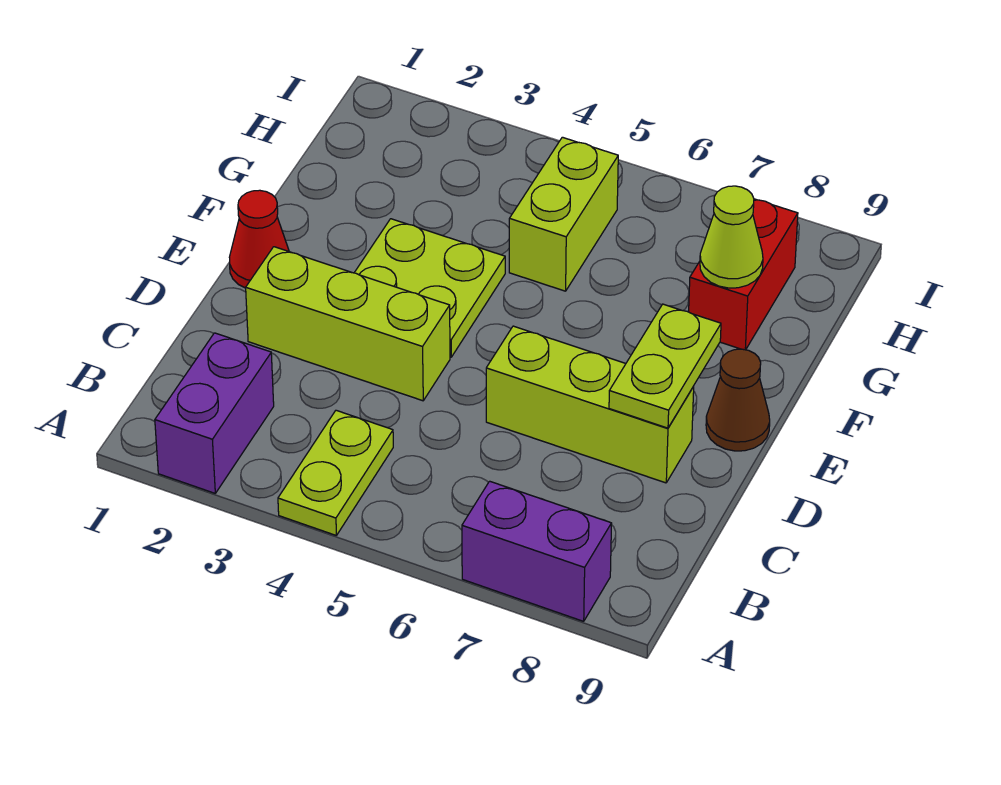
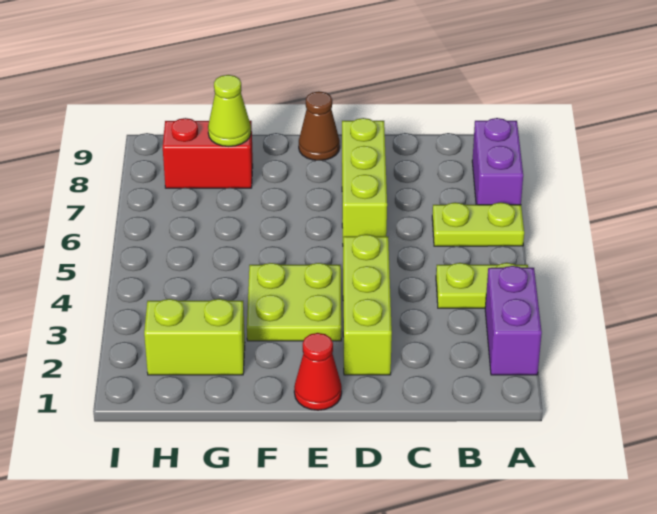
purple 1x2 brick [155,333,274,493] -> purple 1x2 brick turned to [485,266,542,375]
lime 1x2 plate [609,304,721,428] -> lime 1x2 plate moved to [432,202,524,246]
lime 1x2 brick [509,137,618,291] -> lime 1x2 brick moved to [144,299,245,375]

